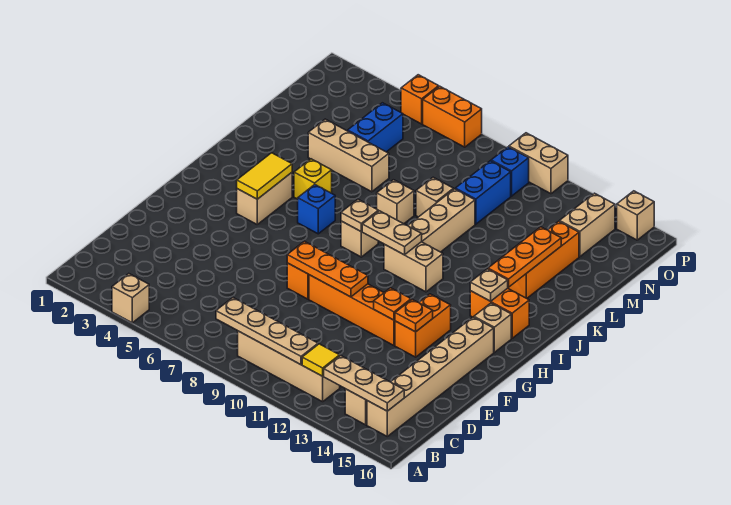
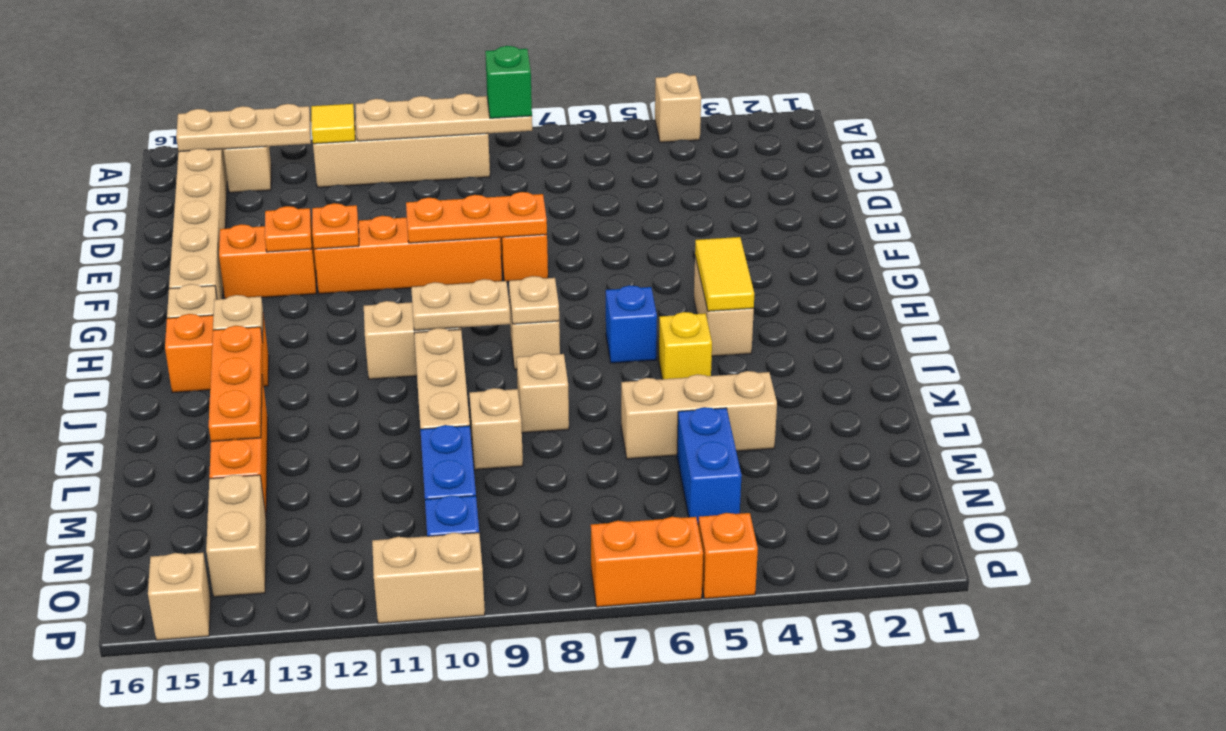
none -> green 1x1 brick [485,46,532,118]
orange 1x2 brick [395,294,451,357] -> orange 1x2 brick turned to [219,224,316,299]

